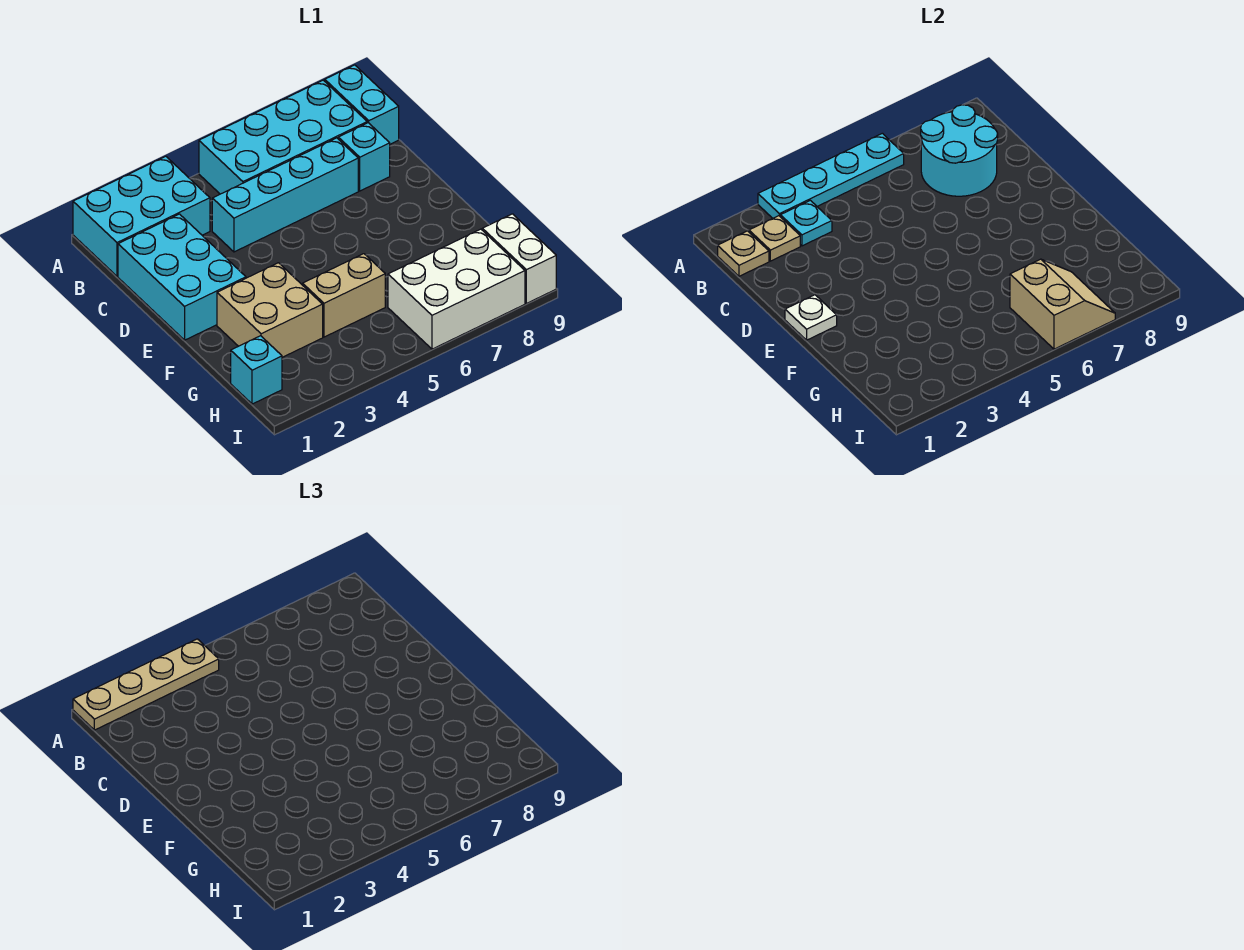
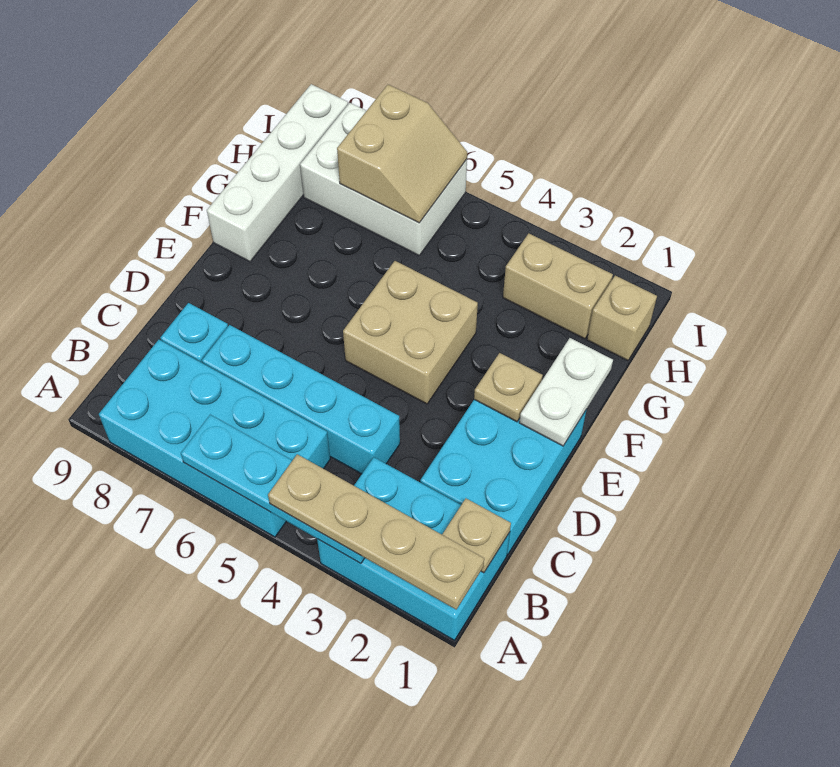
cyan 1x2 brick [325,65,399,144] -> none
tan 1x1 plate [749,216,800,261] -> tan 1x1 plate moved to [474,353,543,422]
cyan 1x1 plate [780,200,832,246] -> none
cyan 2x2 round brick [921,105,998,196] -> none
white 1x1 plate [785,295,837,340] -> white 1x2 plate [519,338,613,446]
tan 2x2 brick [217,263,323,357] -> tan 2x2 brick moved to [343,261,478,404]
tan 1x2 brick [303,254,385,337] -> tan 1x2 brick moved to [503,233,613,339]
cyan 1x1 brick [231,336,282,404] -> tan 1x1 brick [587,276,657,360]
tan 2x2 slope [1010,259,1115,349] -> tan 2x2 slope turned to [337,85,467,223]
white 1x2 brick [482,214,556,303] -> white 1x4 brick [207,84,348,262]

